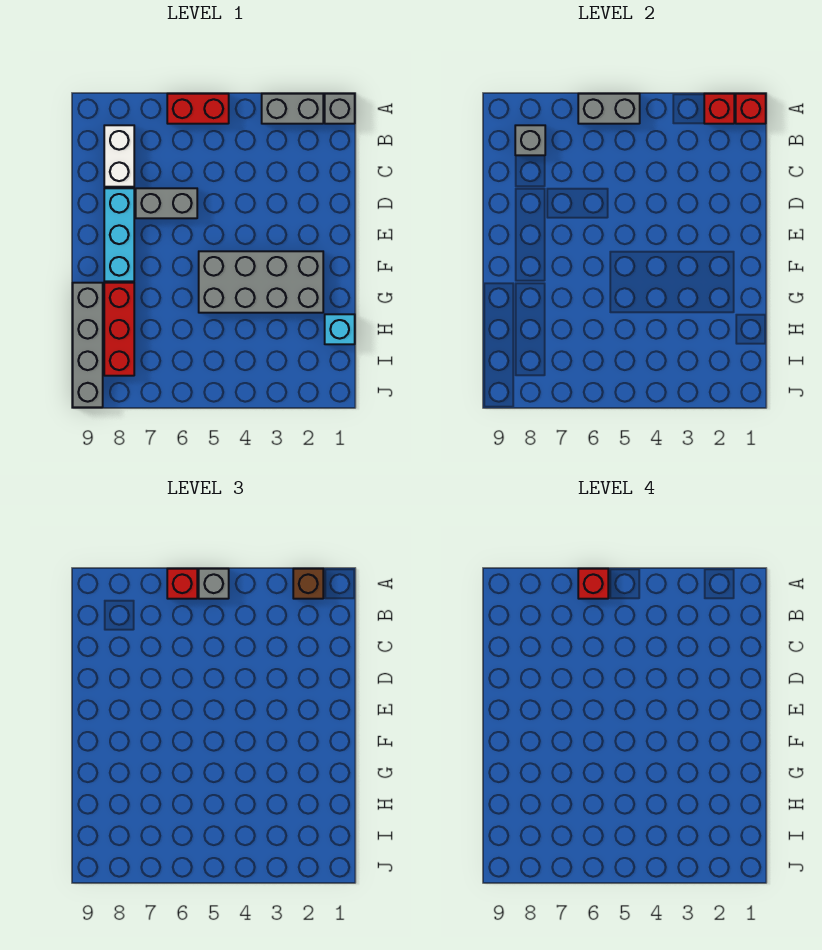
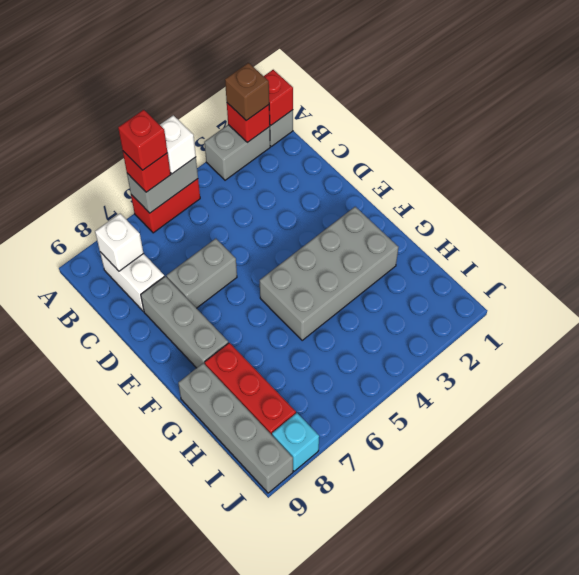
grey 1x1 brick [199,569,229,599] -> white 1x1 brick [160,115,196,174]
grey 1x1 brick [515,125,545,155] -> white 1x1 brick [95,214,144,271]
cyan 1x3 brick [104,188,134,281] -> grey 1x3 brick [141,276,228,368]
cyan 1x1 brick [325,314,355,344] -> cyan 1x1 brick moved to [272,413,319,471]

